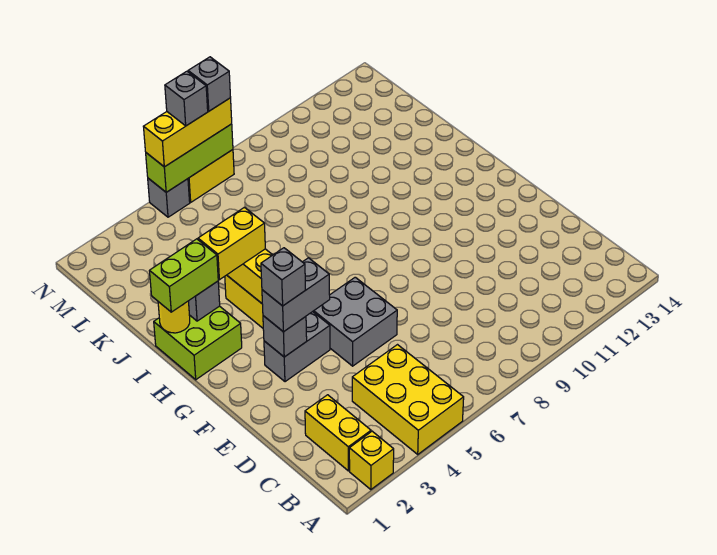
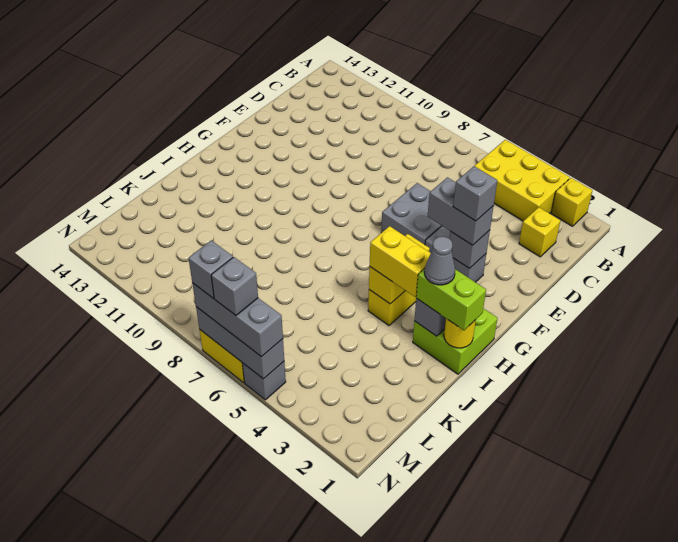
yellow 2x3 brick [352,345,464,454] -> yellow 2x3 brick turned to [475,140,570,221]
yellow 1x2 brick [305,395,371,471] -> yellow 1x1 brick [519,207,560,257]
none -> grey 1x1 cone [425,237,455,285]
lime 1x3 brick [146,124,233,192] -> grey 1x3 brick [196,307,284,379]
yellow 1x3 brick [143,98,232,167] -> grey 1x3 brick [192,283,283,357]

